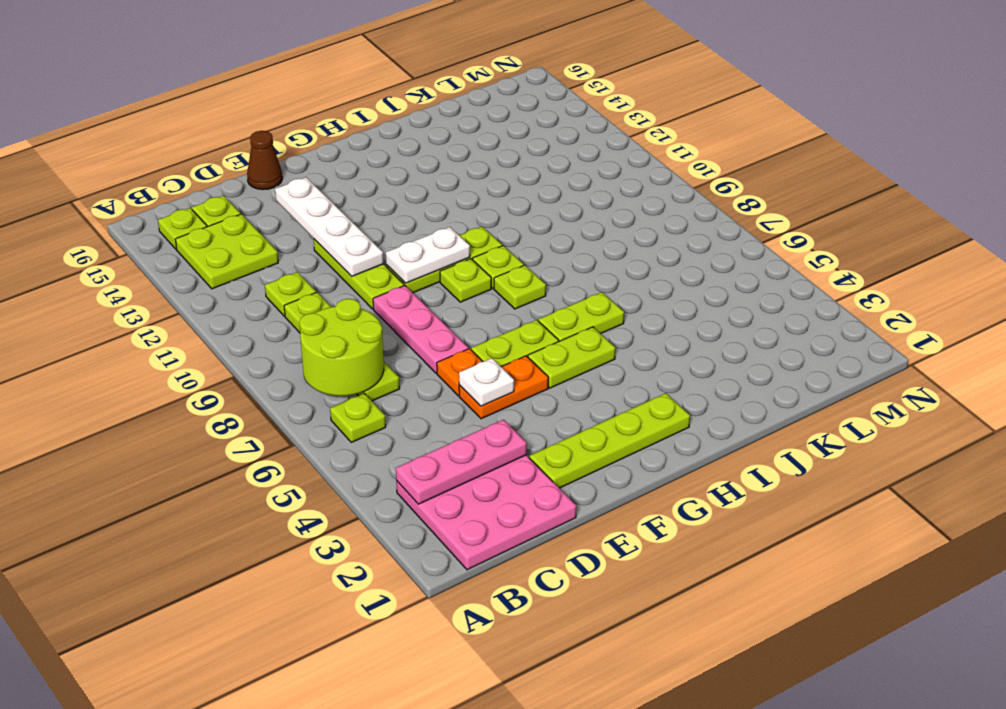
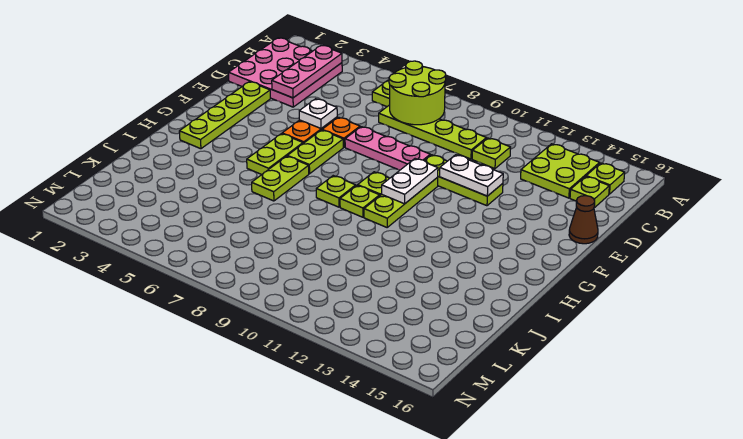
white 1x4 plate [275,177,384,276] -> white 1x2 plate [440,155,503,196]

